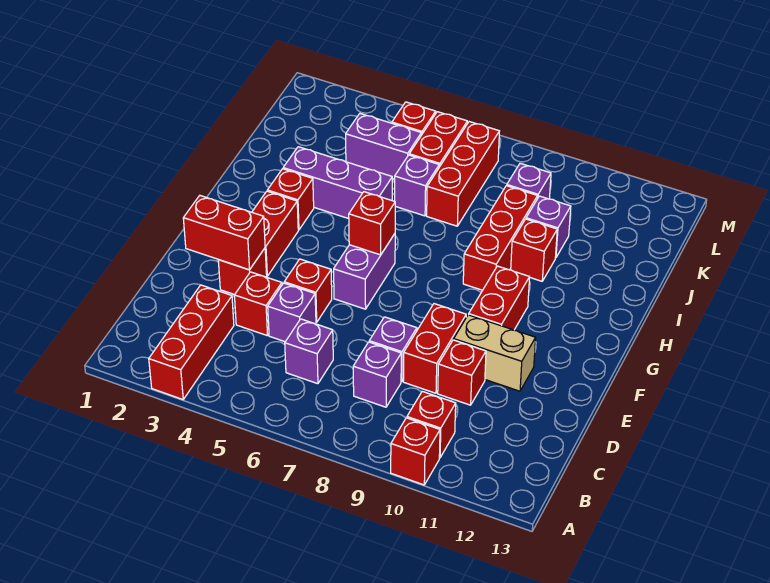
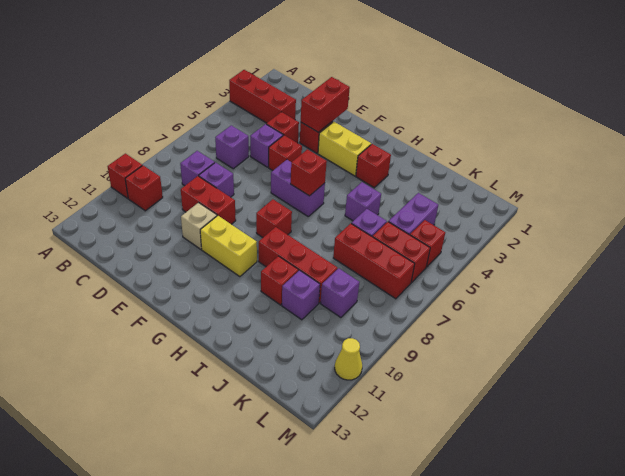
red 1x1 brick [438,340,486,405] -> red 1x1 brick moved to [256,199,292,238]
tan 1x2 brick [454,315,536,391] -> tan 1x1 brick [181,203,217,249]
red 1x2 brick [252,191,298,276] -> yellow 1x2 brick [318,122,371,176]
red 1x2 brick [469,266,530,330] -> yellow 1x2 brick [200,216,257,277]
purple 1x3 brick [283,147,392,219] -> purple 1x1 brick [345,182,381,221]
none -> yellow 1x1 cone [335,338,362,380]

